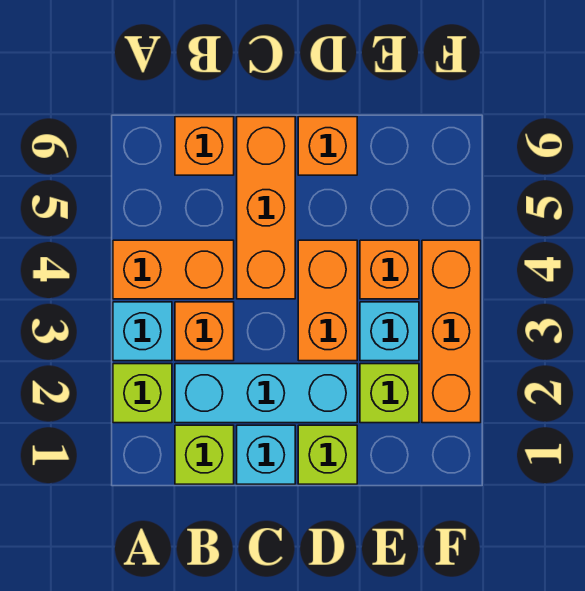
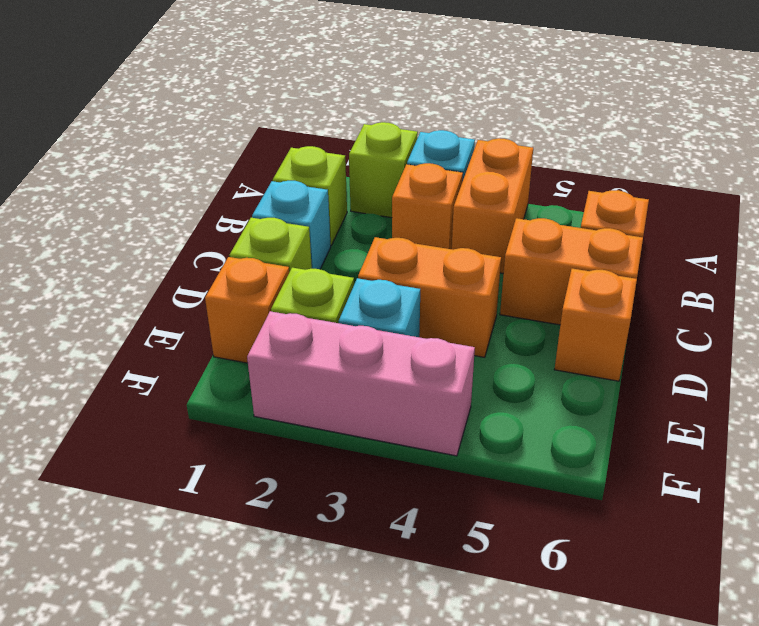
cyan 1x3 brick [175,364,357,423] -> none
orange 1x3 brick [237,117,295,299] -> orange 1x2 brick [500,218,643,325]
orange 1x1 brick [360,240,419,299] -> orange 1x1 brick moved to [205,257,289,363]
orange 1x3 brick [422,240,481,423] -> pink 1x3 brick [247,311,475,456]

